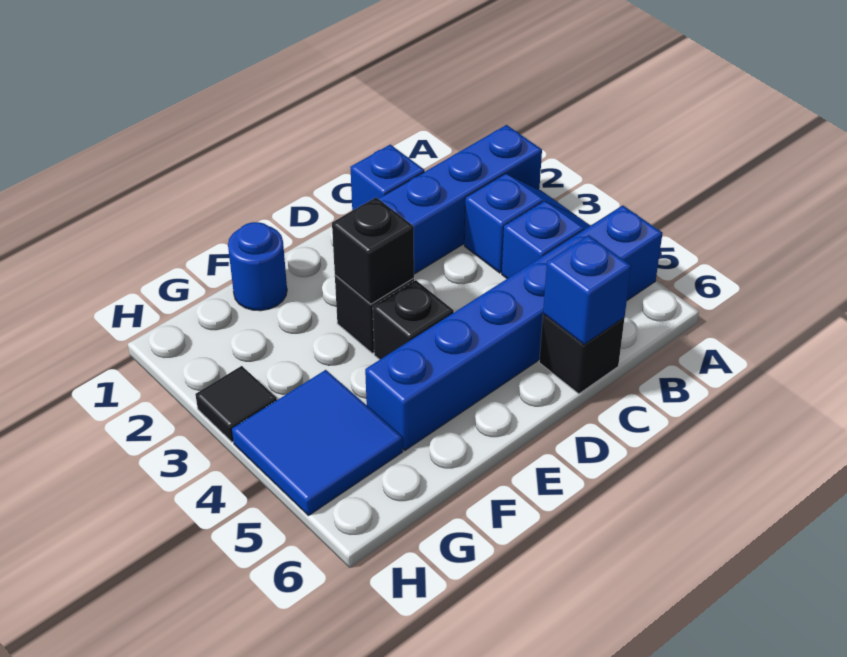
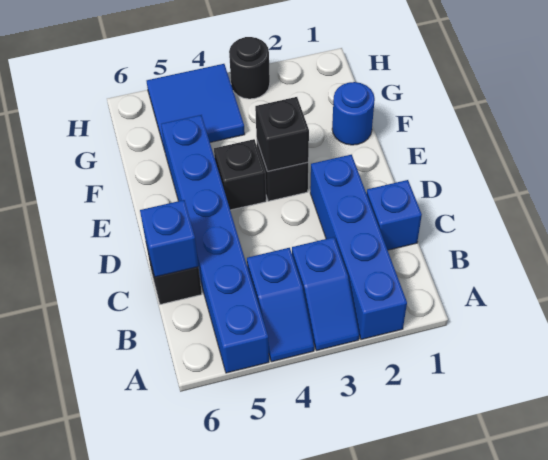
black 1x1 tile [195,366,277,442] -> black 1x1 round brick [229,37,270,99]

